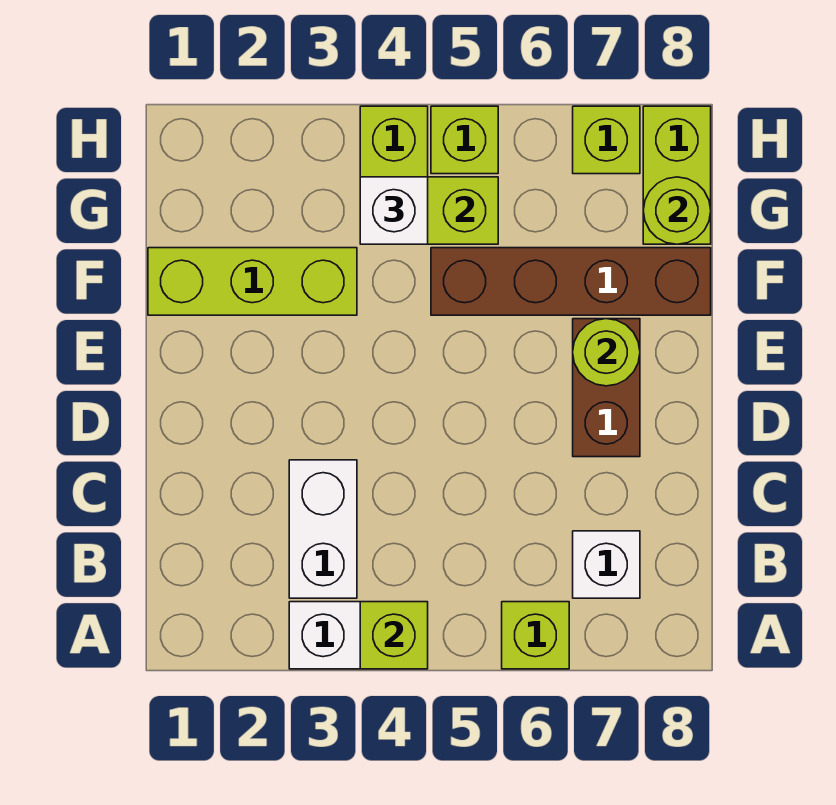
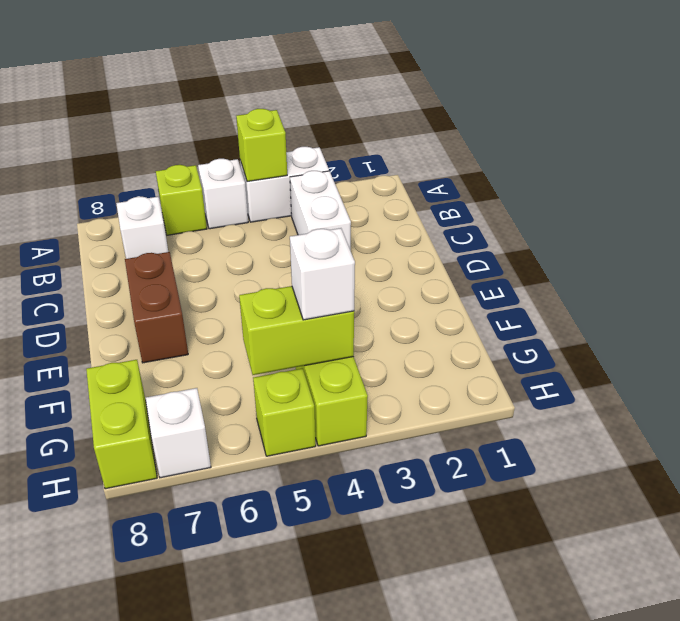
none -> white 1x1 brick [198,159,248,229]
lime 1x1 round brick [573,319,640,386] -> none
lime 1x3 brick [148,248,357,315] -> none
brown 1x4 brick [431,248,711,315] -> none
lime 1x1 round brick [643,177,711,244] -> none
lime 1x1 brick [573,106,640,174] -> white 1x1 brick [146,388,211,478]

